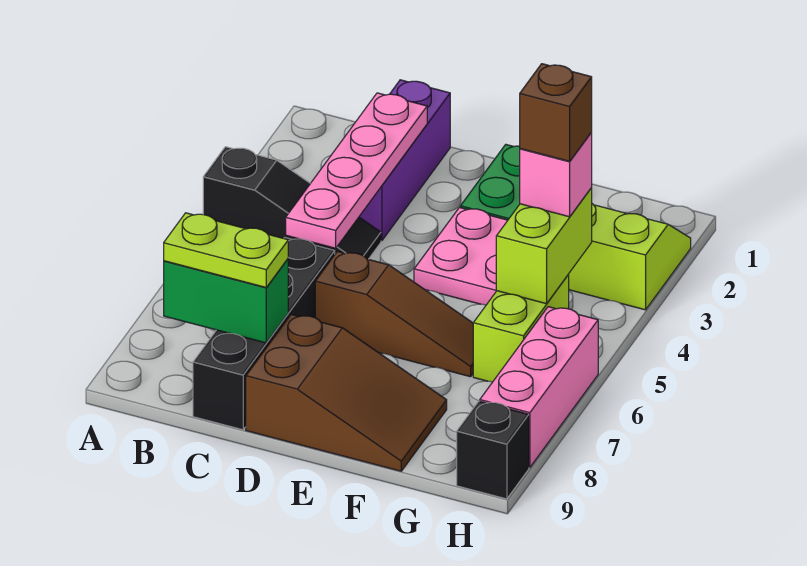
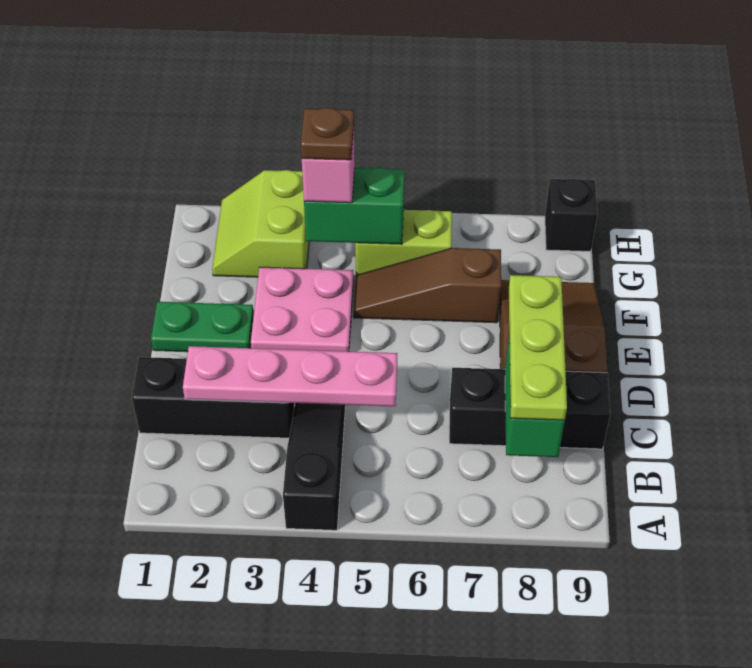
lime 1x2 plate [164,213,288,287] -> lime 1x3 plate [509,275,567,420]
purple 1x3 brick [359,80,450,241] -> black 1x3 brick [132,357,295,438]
black 1x4 brick [193,237,335,430] -> black 1x3 brick [449,368,610,449]
brown 1x3 slope [315,251,473,377] -> brown 1x3 slope turned to [353,248,501,323]
lime 1x2 brick [496,187,592,304] -> green 1x2 brick [304,168,404,244]
brown 1x1 brick [520,64,592,161] -> brown 1x1 plate [301,108,354,160]
pink 1x3 brick [480,307,598,467] -> none

